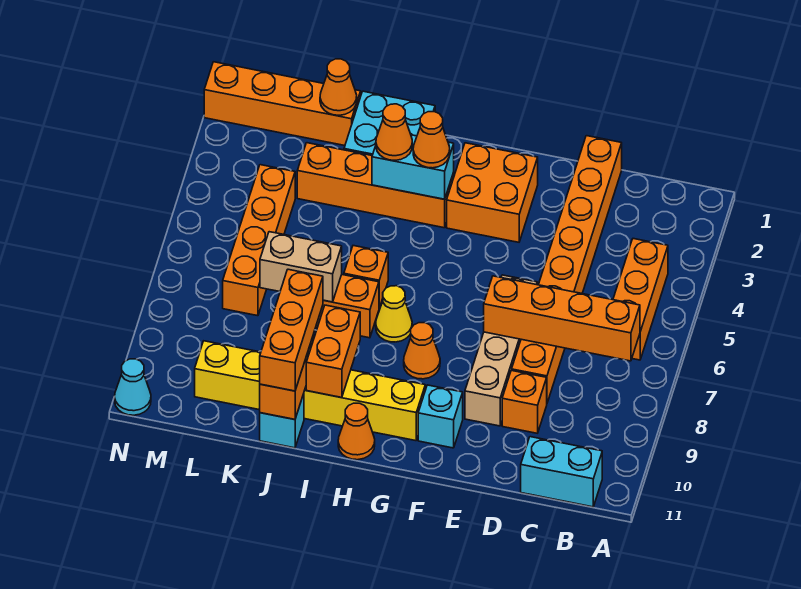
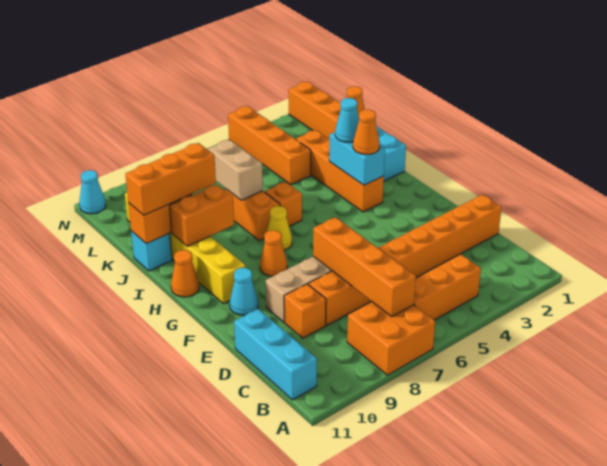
cyan 1x2 brick [521,437,602,507] -> cyan 1x3 brick [234,309,317,400]
orange 2x2 brick [447,143,538,242] -> orange 2x2 brick moved to [347,302,435,375]
cyan 1x1 brick [418,385,463,448] -> cyan 1x1 cone [230,268,258,315]
orange 1x1 cone [376,104,412,160] -> cyan 1x1 cone [335,98,359,142]
orange 1x4 brick [223,165,295,316] -> orange 1x4 brick turned to [228,106,311,185]

